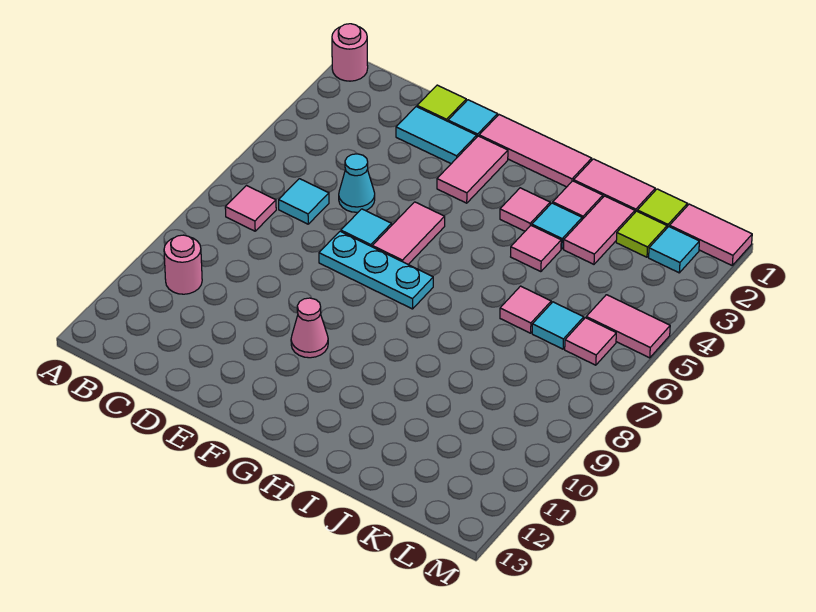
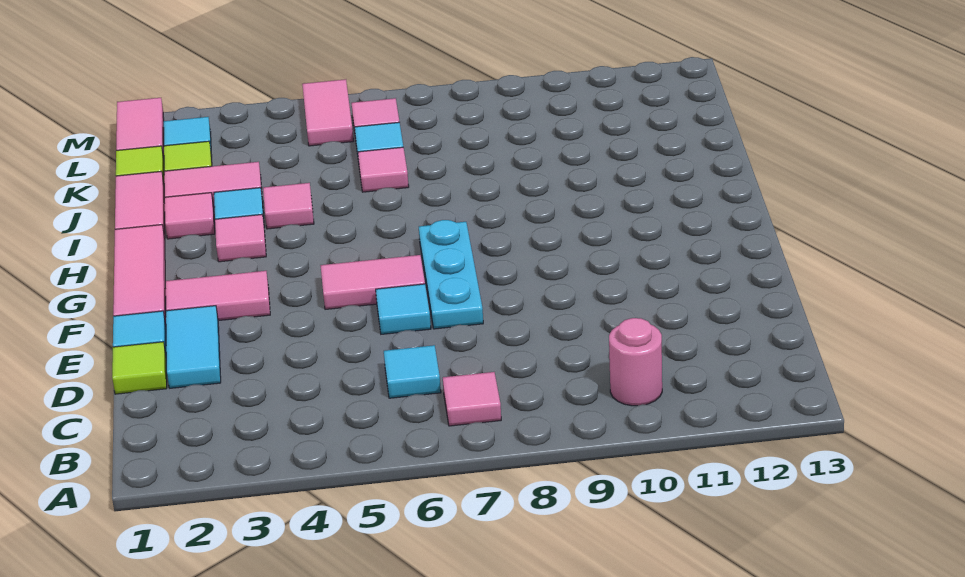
pink 1x1 round brick [332,24,368,81] -> none
cyan 1x1 cone [339,154,375,212] -> none
pink 1x1 cone [291,298,328,358] -> none

